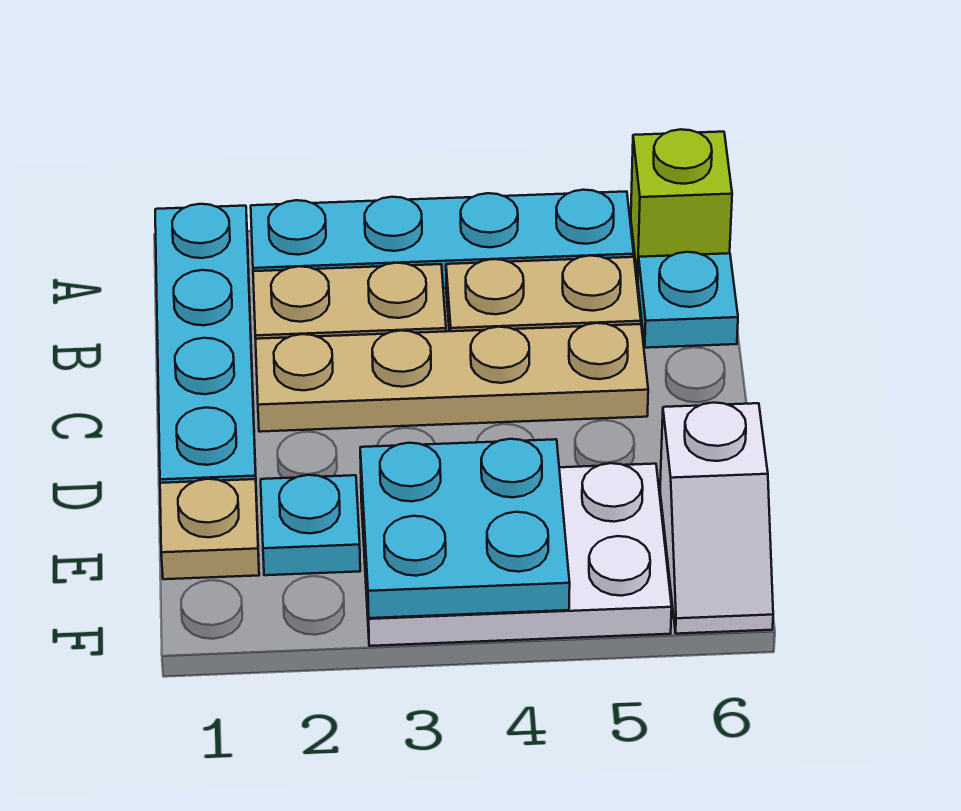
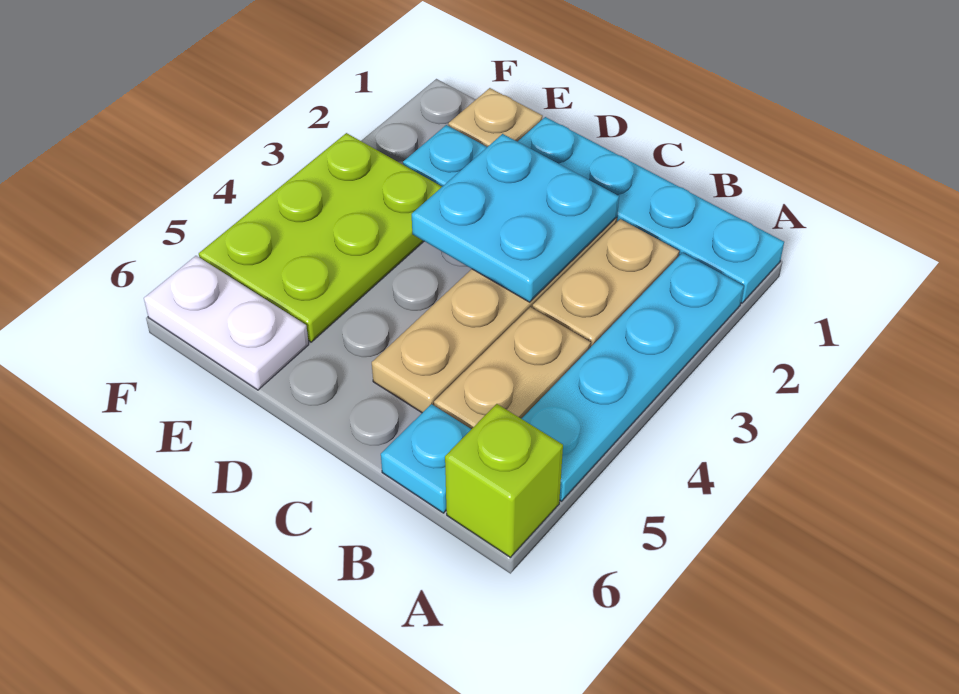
white 2x3 plate [361,463,672,646] -> lime 2x3 plate [199,133,442,342]
cyan 2x2 plate [360,439,570,618] -> cyan 2x2 plate moved to [412,134,619,302]
white 1x2 slope [660,403,773,634] -> white 1x2 plate [144,256,309,390]

